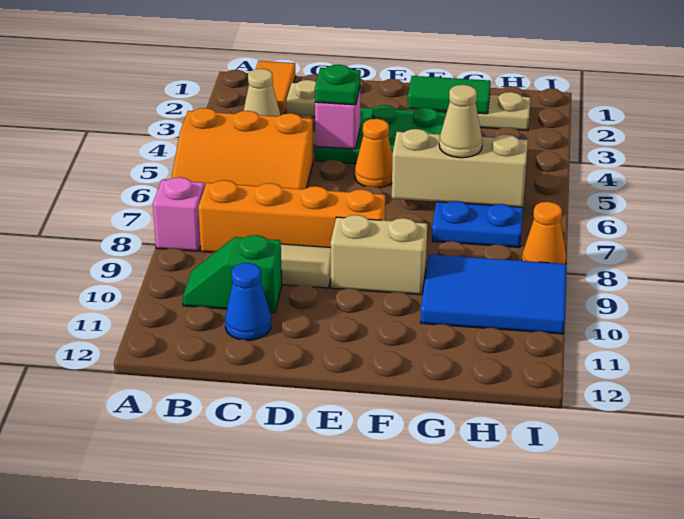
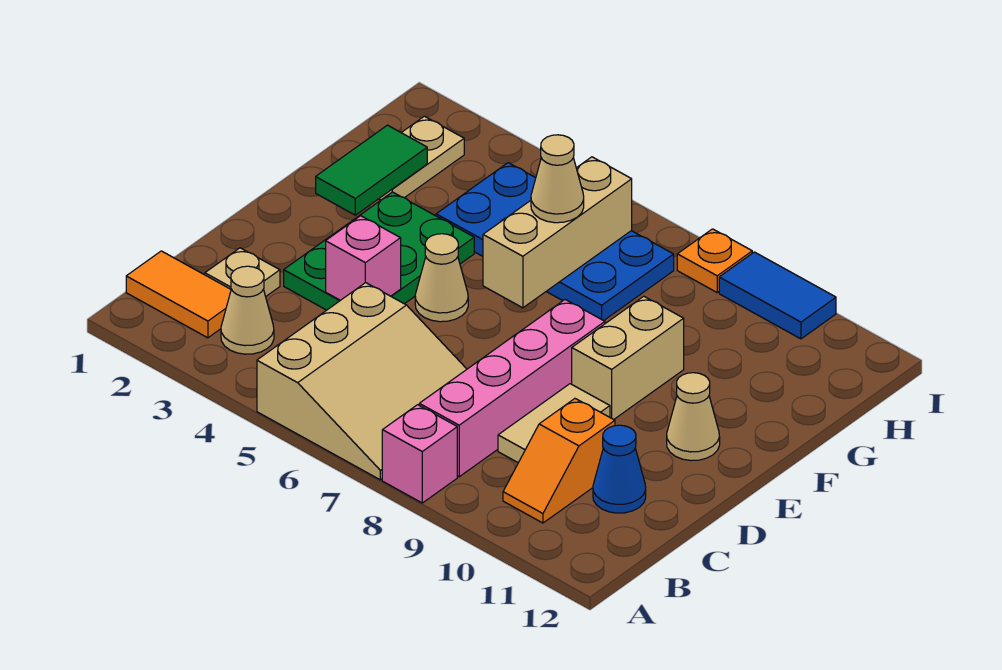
orange 3x3 slope [171,108,313,189] -> tan 3x3 slope [257,283,467,480]
orange 1x4 brick [198,180,385,252] -> pink 1x4 brick [419,300,605,477]
green 1x2 slope [183,235,282,313] -> orange 1x2 slope [503,399,615,523]
green 1x1 plate [315,65,361,105] -> none
orange 1x1 cone [355,119,392,188] -> tan 1x1 cone [415,234,468,322]
none -> tan 1x1 cone [667,373,720,461]
blue 2x3 tile [420,254,567,334] -> blue 1x2 tile [719,252,836,339]
orange 1x1 cone [522,202,566,264] -> orange 1x1 plate [677,229,752,292]

